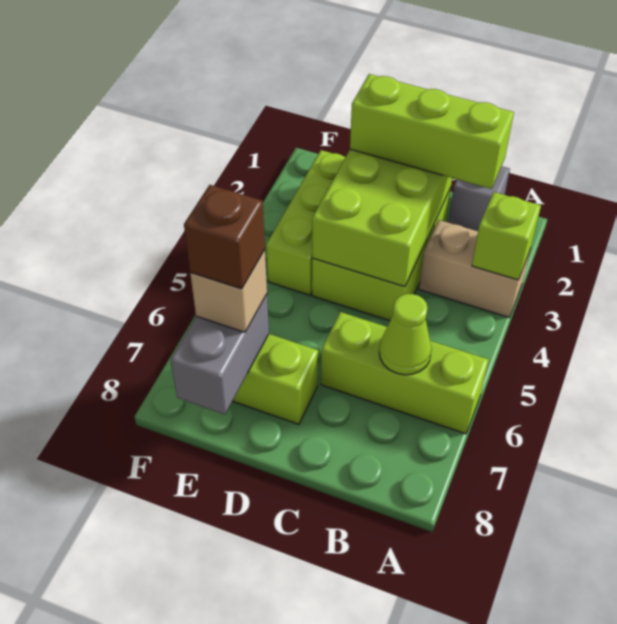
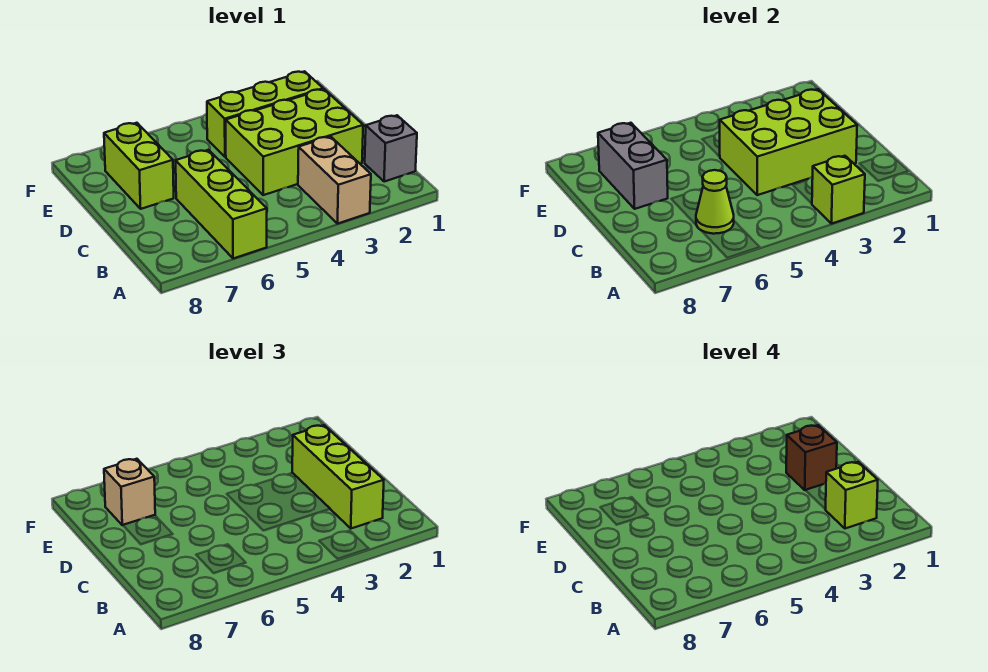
none -> lime 1x1 brick [825,462,878,528]
grey 1x2 brick [171,294,269,414] -> grey 1x2 brick turned to [598,123,668,209]
brown 1x1 brick [184,185,265,289] -> brown 1x1 brick moved to [786,425,837,490]

